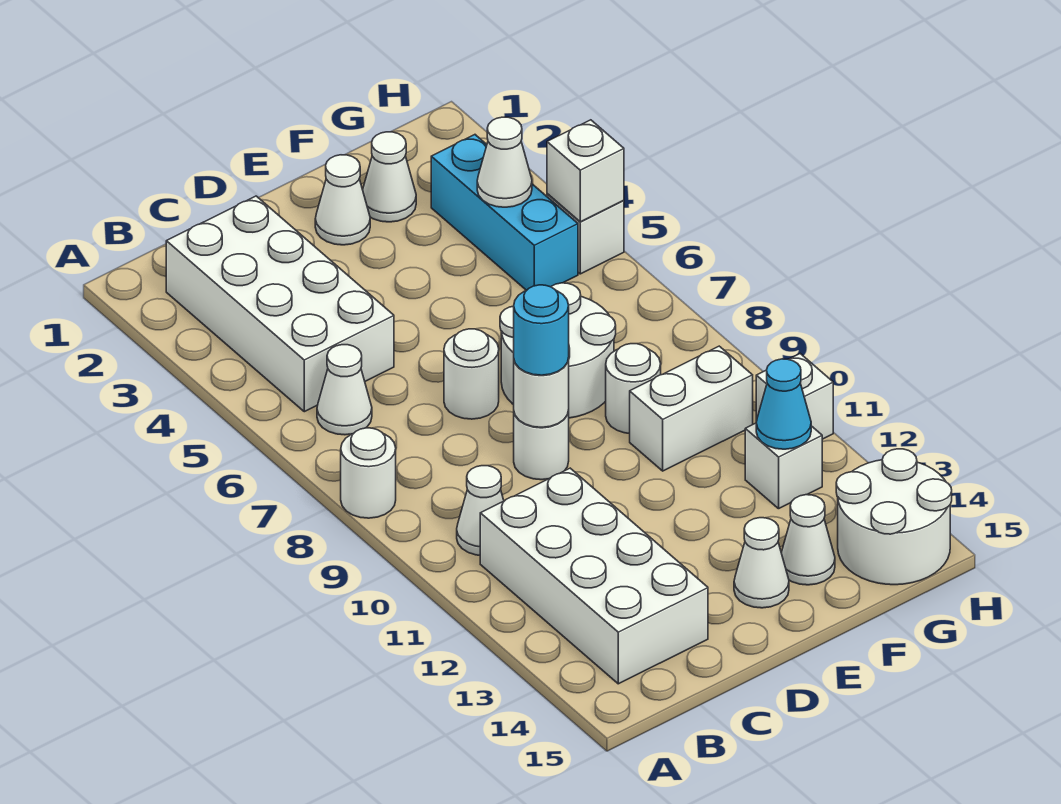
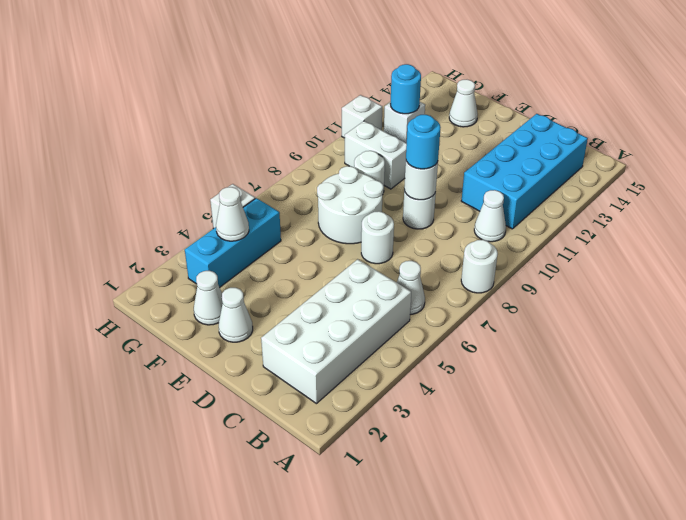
white 2x4 brick [480,468,708,684] -> cyan 2x4 brick [461,114,588,229]
white 1x1 cone [734,518,789,608] -> none
cyan 1x1 cone [756,359,811,449] -> cyan 1x1 round brick [390,64,421,114]
white 2x2 round brick [836,449,952,585] -> none
white 1x1 brick [547,120,624,222] -> none

